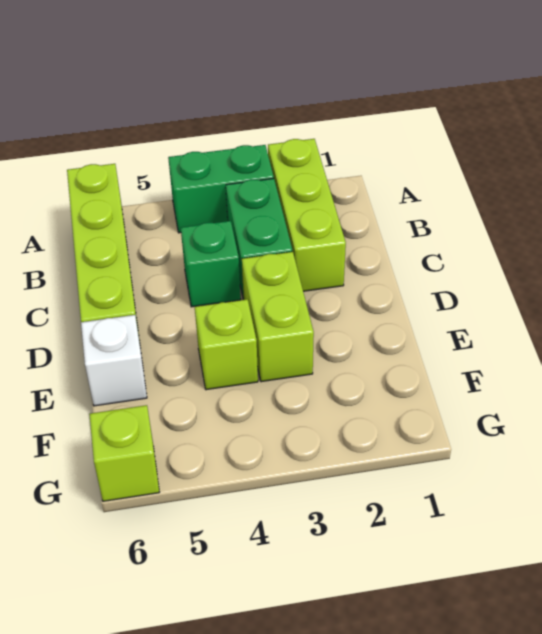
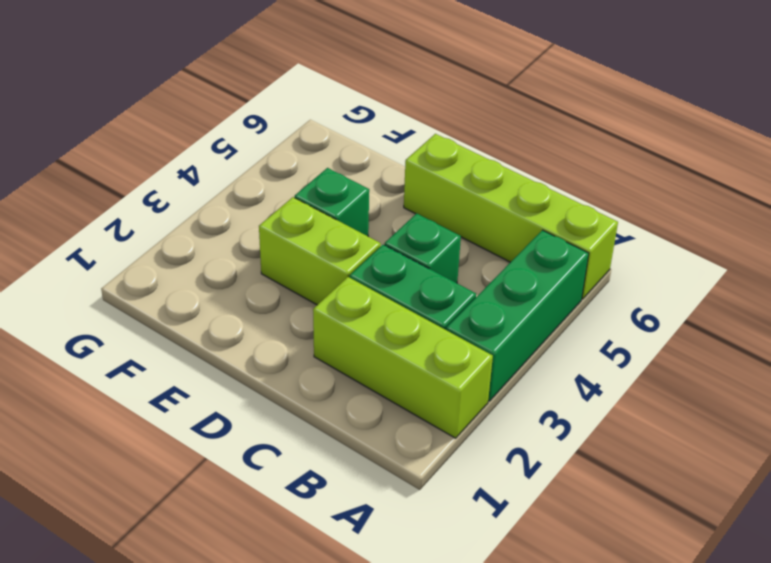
green 1x2 brick [168,145,274,233] -> green 1x3 brick [446,230,589,401]
lime 1x1 brick [195,299,258,390] -> green 1x1 brick [295,168,369,236]
white 1x1 brick [81,315,147,406] -> none
lime 1x1 brick [89,405,159,501] -> none

